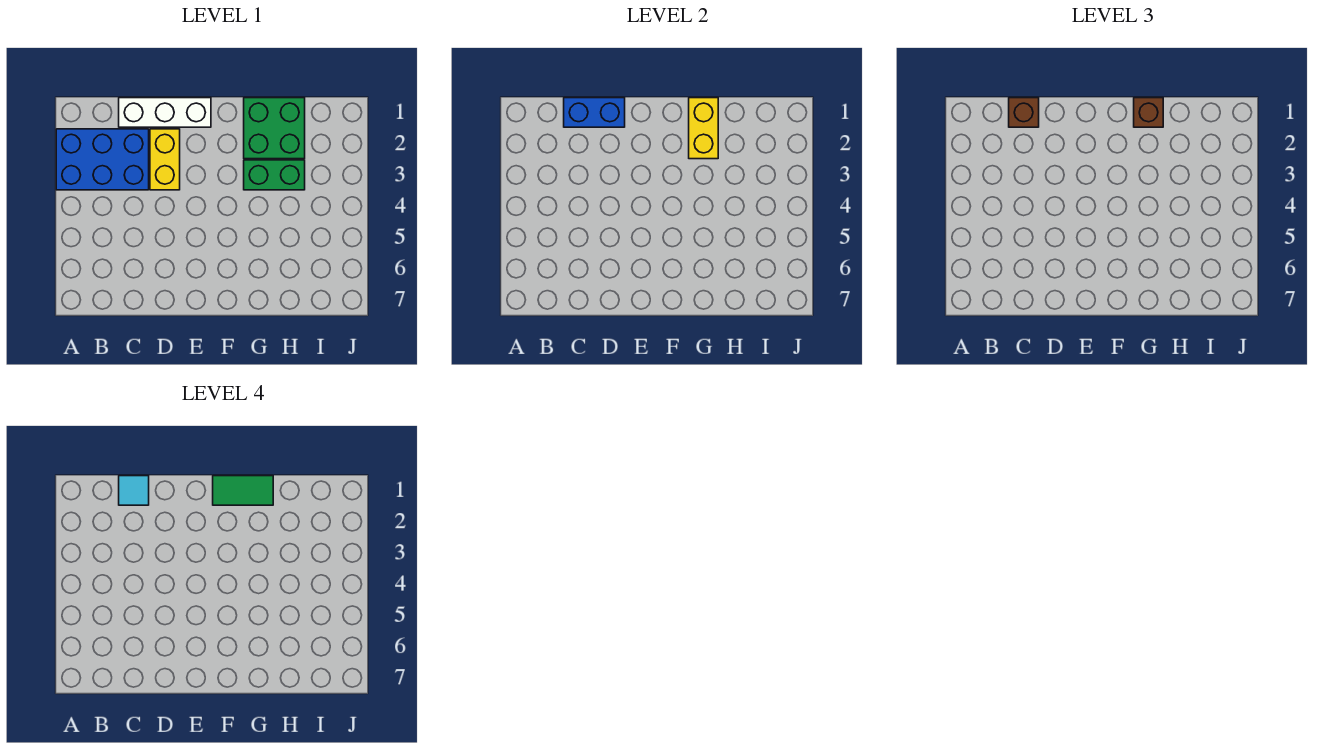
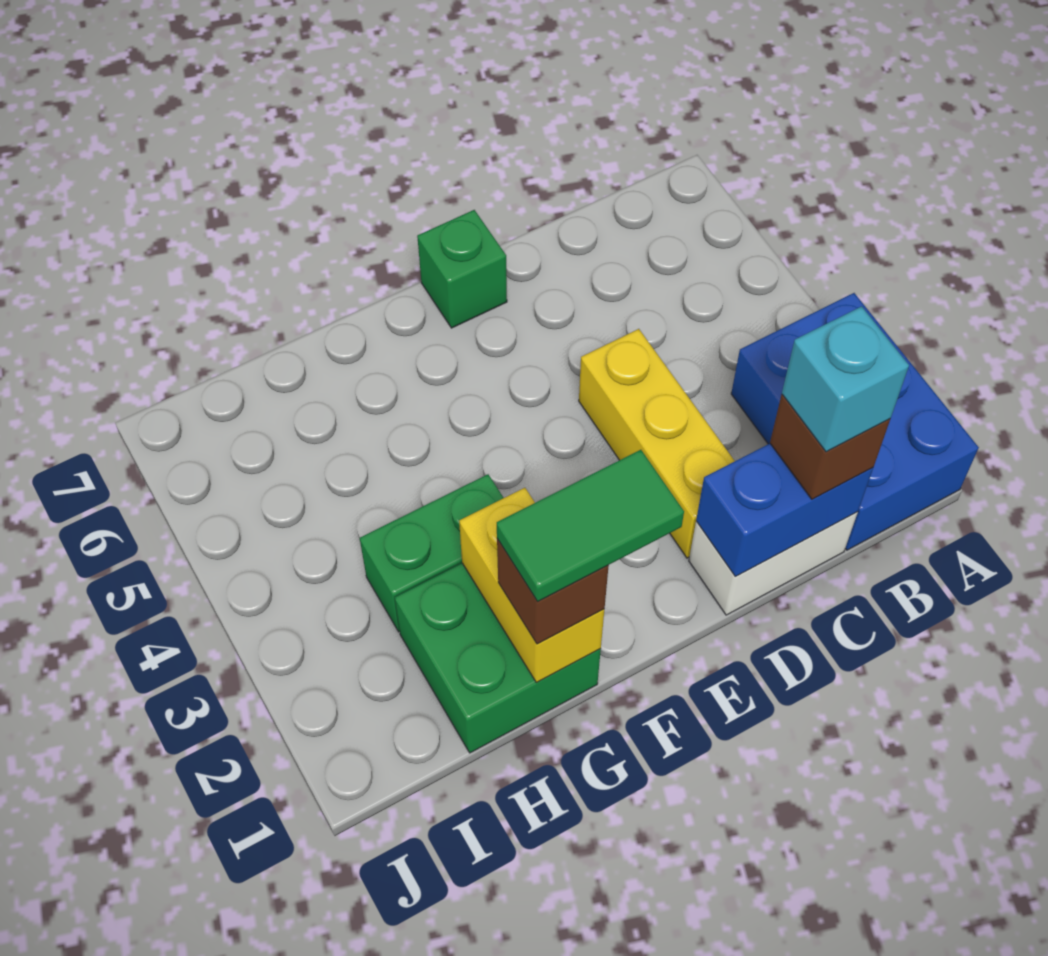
blue 2x3 brick [56,129,149,190] -> blue 2x3 brick turned to [731,293,979,550]
white 1x3 brick [119,98,211,127] -> white 1x2 brick [689,512,858,615]
cyan 1x1 tile [119,476,149,505] -> cyan 1x1 brick [782,306,909,452]
yellow 1x2 brick [150,129,180,190] -> yellow 1x3 brick [579,329,735,558]
none -> green 1x1 brick [417,210,507,328]

